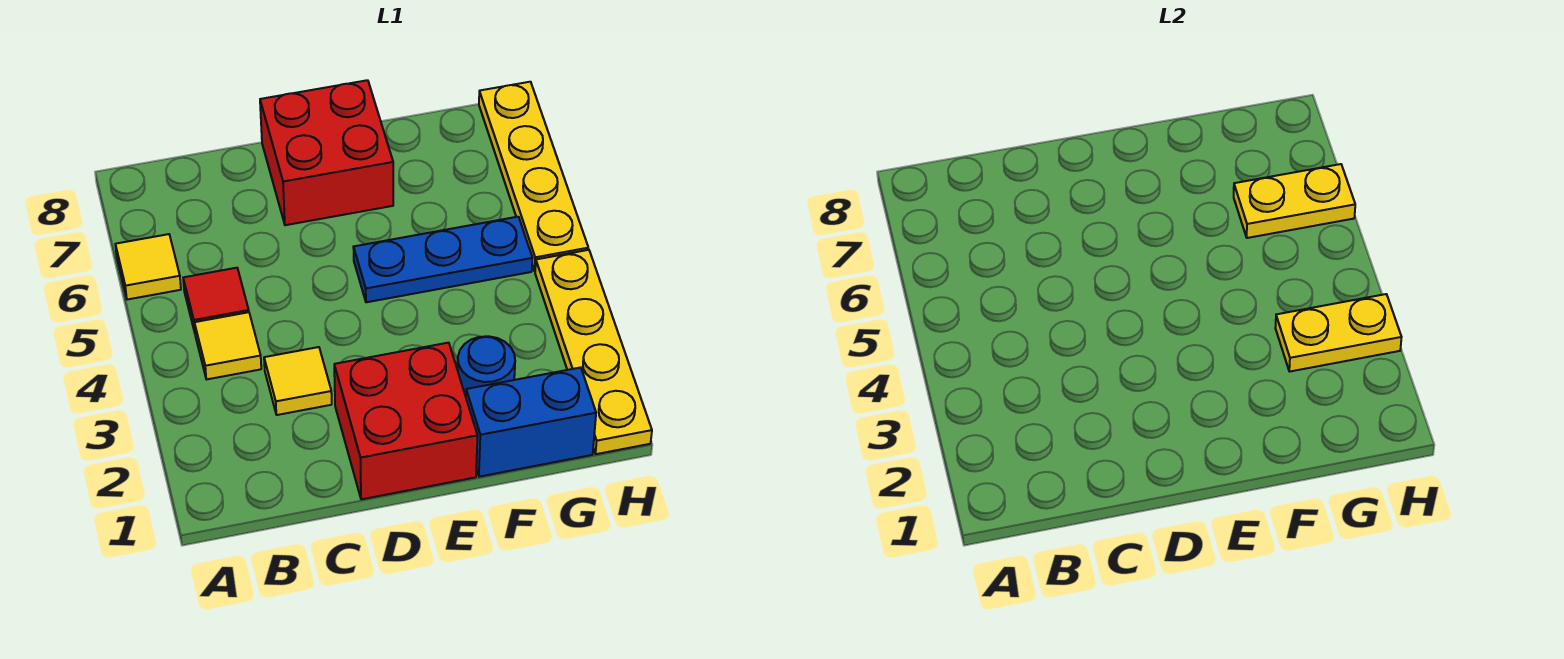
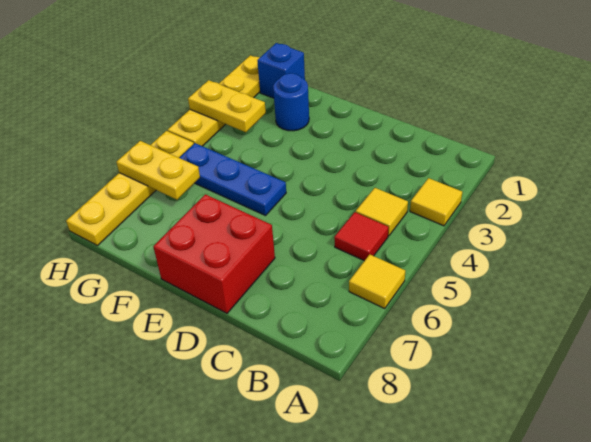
yellow 1x1 tile [264,347,332,415] -> yellow 1x1 tile moved to [410,178,462,226]
red 2x2 brick [334,343,478,499] -> none
blue 1x2 brick [466,367,596,477] -> blue 1x1 brick [257,43,305,98]

